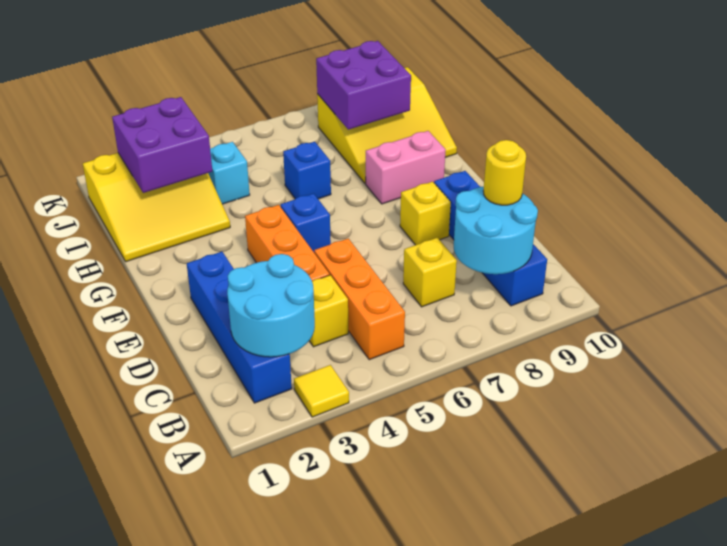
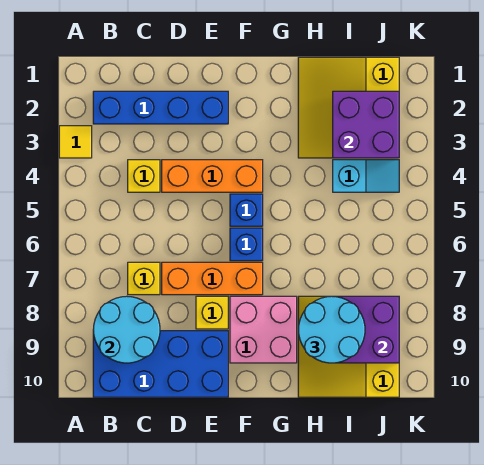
cyan 2x2 round brick [227,254,315,357] -> cyan 2x2 round brick moved to [298,296,365,363]
orange 1x3 brick [314,239,405,360] -> orange 1x3 brick moved to [162,262,263,295]
blue 1x4 brick [434,171,547,306] -> blue 2x4 brick [93,331,228,397]
yellow 1x1 round brick [483,140,526,205] -> none
pink 1x2 brick [366,131,446,204] -> pink 2x2 brick [230,296,297,363]
blue 1x1 brick [283,142,331,199] -> blue 1x1 brick moved to [230,228,263,261]

